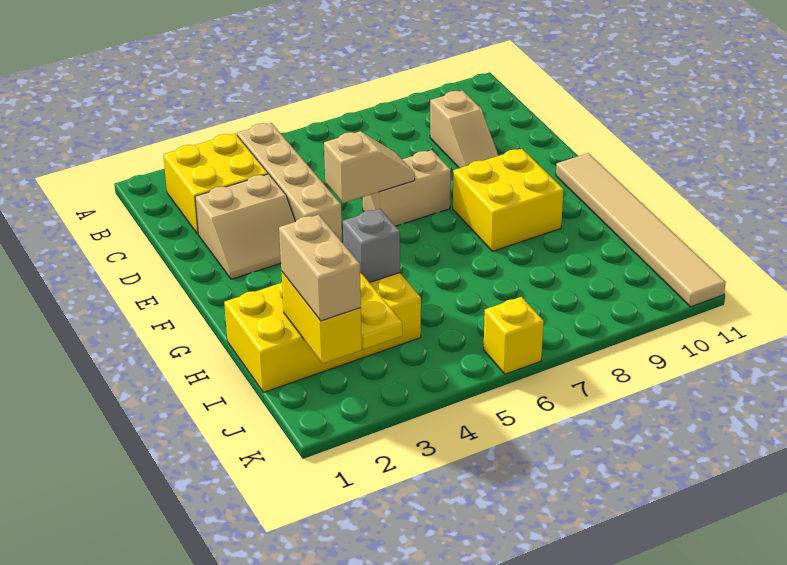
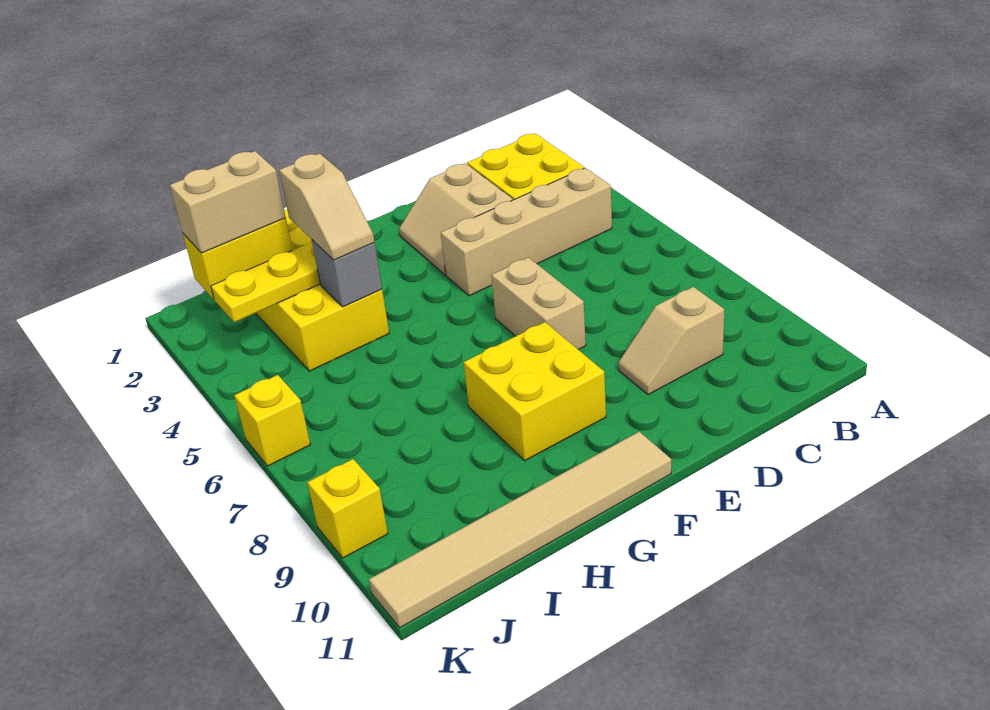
tan 1x2 slope [324,131,415,203] -> tan 1x2 slope moved to [279,153,374,260]
none -> yellow 1x1 brick [307,459,388,558]

